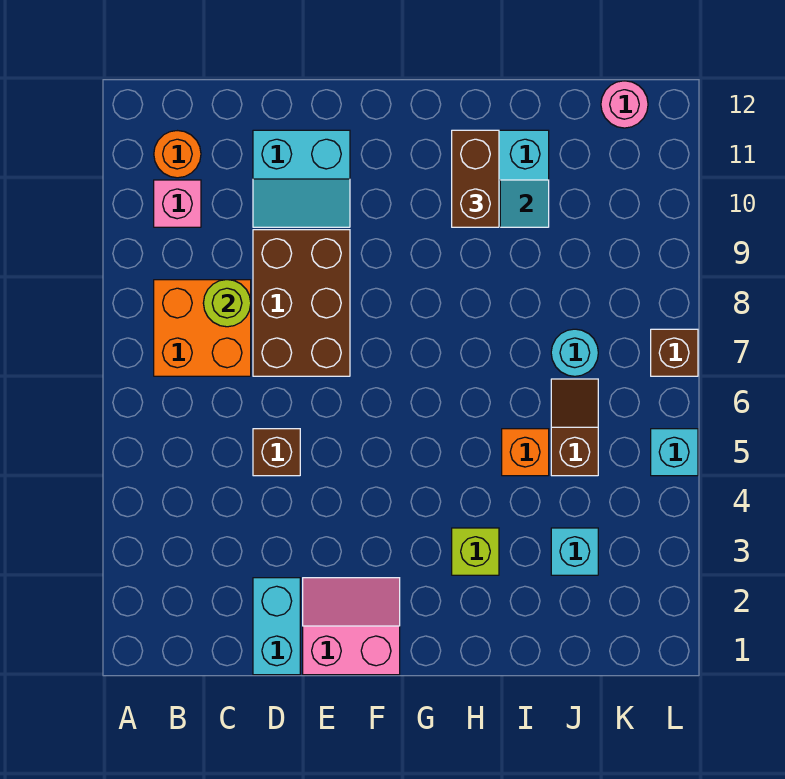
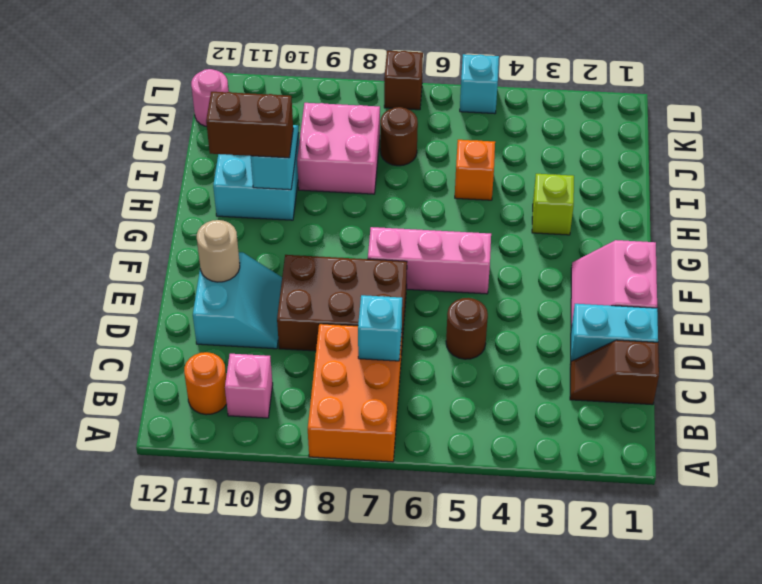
orange 2x2 brick [154,280,251,376] -> orange 2x3 brick [308,324,402,462]
lime 1x1 round brick [203,280,251,327] -> none
brown 1x1 brick [253,429,300,476] -> brown 1x1 round brick [446,298,488,359]
none -> tan 1x1 round brick [197,220,240,282]
none -> pink 1x3 brick [368,227,491,294]
none -> pink 2x2 brick [297,103,380,194]
cyan 1x1 brick [551,528,598,575] -> cyan 1x1 brick moved to [358,295,402,361]
brown 1x2 slope [551,379,598,476] -> brown 1x2 slope moved to [570,340,659,405]
cyan 1x1 round brick [551,329,598,376] -> brown 1x1 round brick [380,107,418,166]

